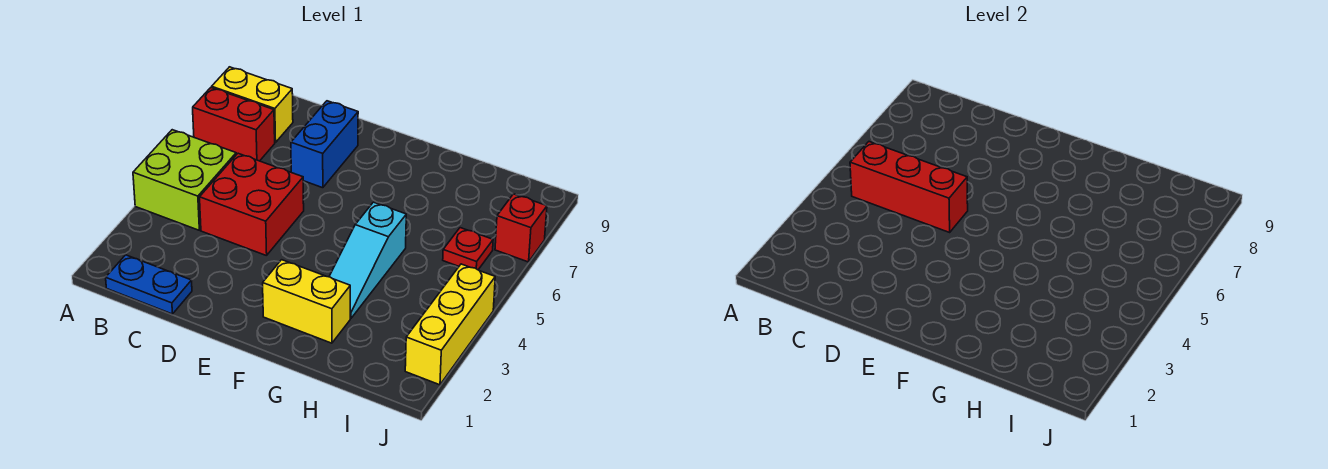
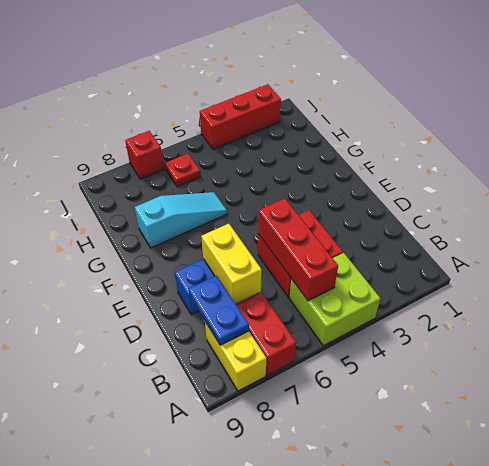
blue 1x2 plate [106,255,192,314] -> blue 1x2 plate moved to [189,276,249,345]
yellow 1x2 brick [263,260,350,343] -> yellow 1x2 brick moved to [201,224,262,304]
cyan 1x3 slope [329,202,406,318] -> cyan 1x3 slope moved to [135,192,227,248]
yellow 1x3 brick [405,264,495,385] -> red 1x3 brick [200,84,281,149]

